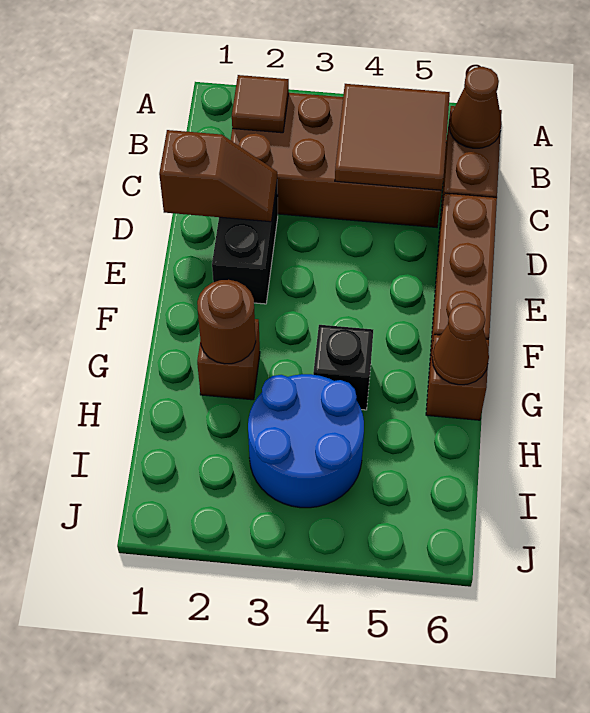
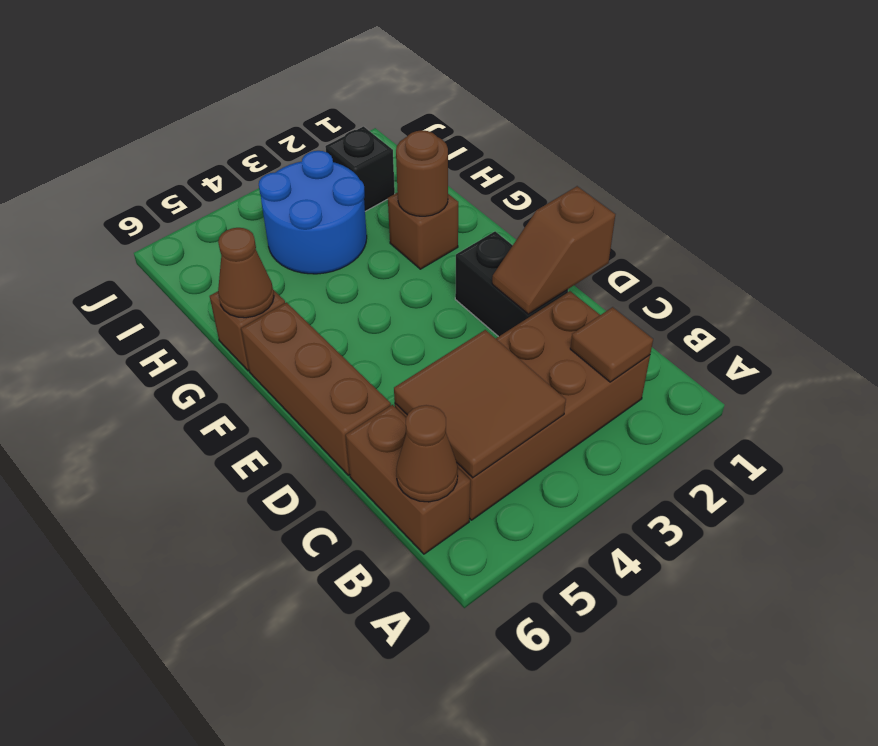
black 1x1 brick [313,325,373,410] -> black 1x1 brick moved to [325,126,395,211]

